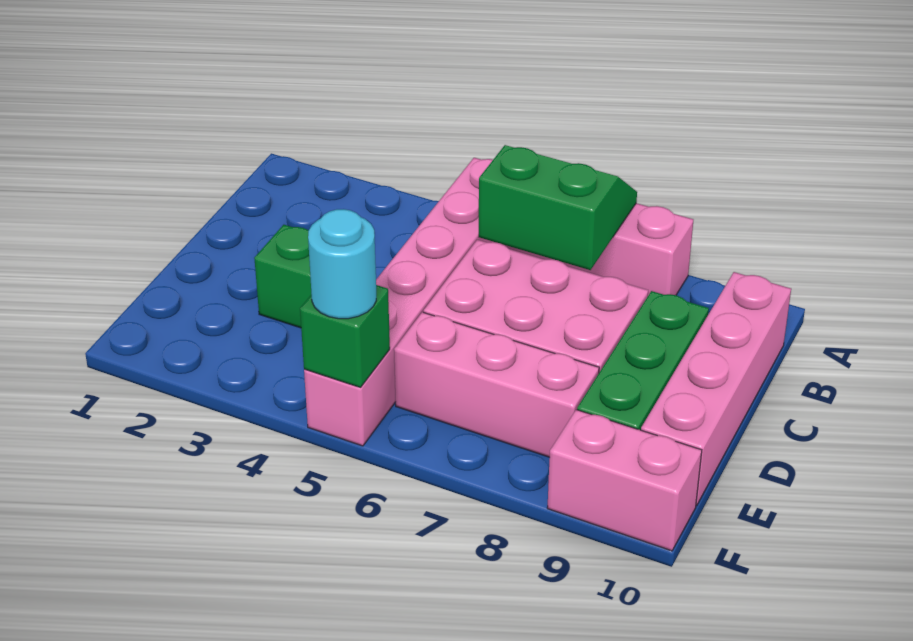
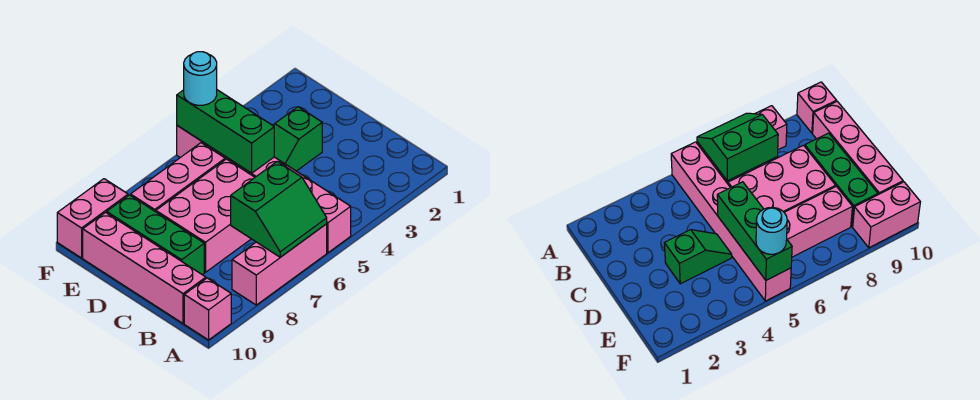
none -> pink 1x1 brick [184,278,231,340]
green 1x1 brick [300,285,390,388] -> green 1x3 brick [177,90,274,173]

